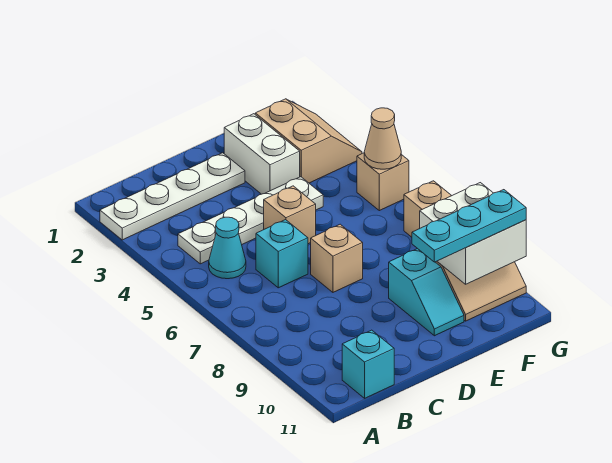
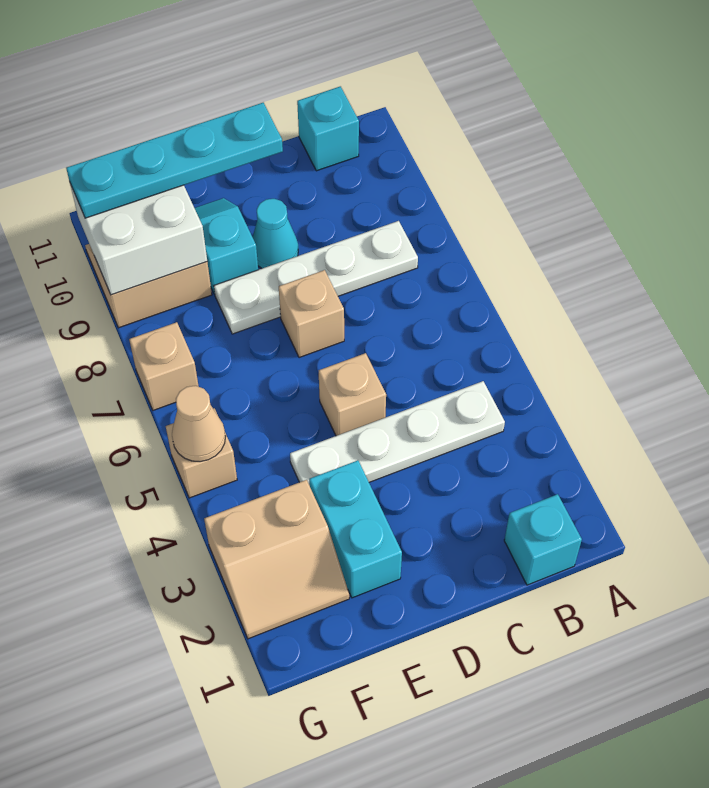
white 1x4 plate [100,153,245,240] -> white 1x4 plate moved to [214,221,418,334]
cyan 1x1 cone [209,217,246,279] -> cyan 1x1 cone moved to [253,199,298,268]
cyan 1x1 brick [256,220,308,288] -> cyan 1x1 brick moved to [504,494,582,585]
white 1x2 brick [224,114,300,194] -> cyan 1x2 brick [309,460,402,598]
cyan 1x3 plate [412,190,526,262] -> cyan 1x4 plate [66,103,283,218]
tan 2x2 slope [255,99,362,183] -> tan 2x2 slope turned to [204,480,349,639]

